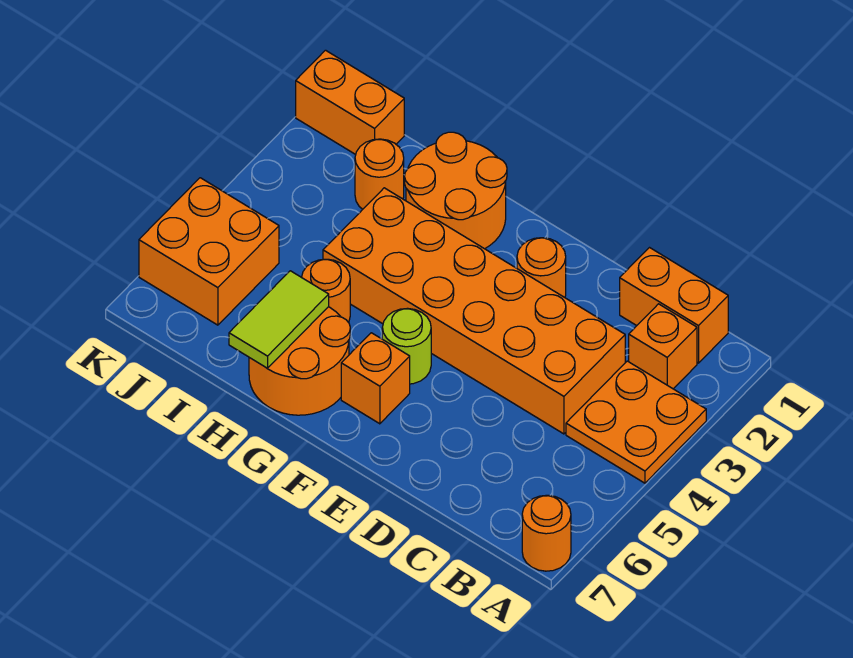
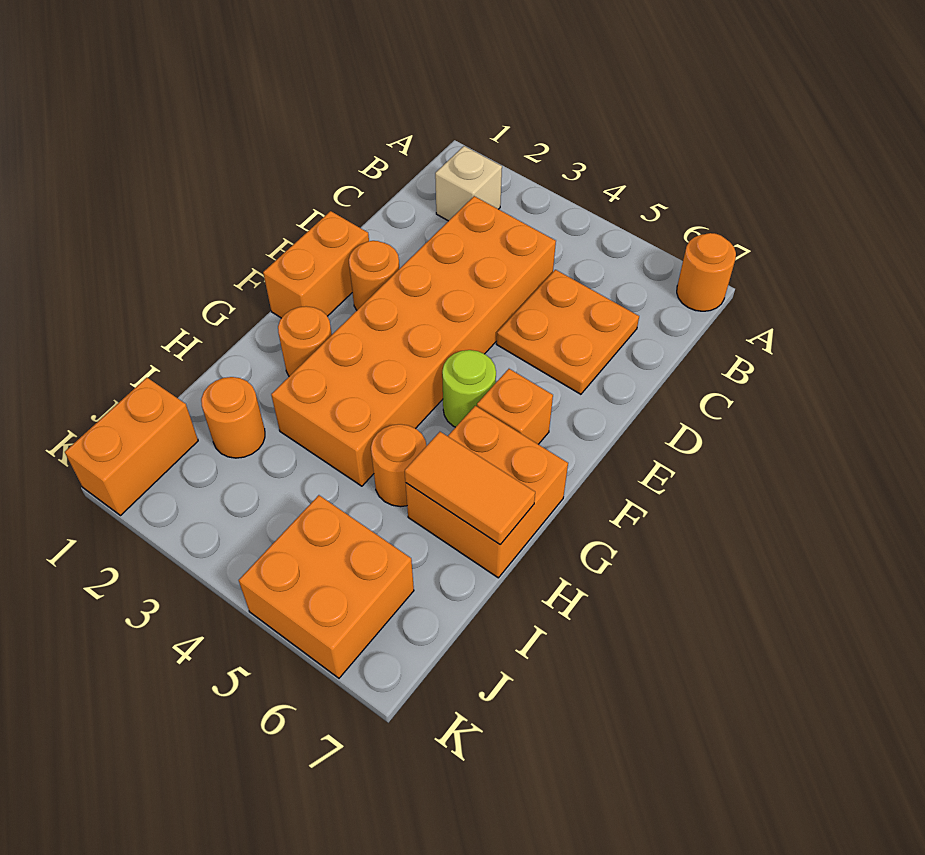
orange 2x2 plate [566,361,706,483] -> orange 2x2 plate moved to [497,270,639,394]
orange 1x2 brick [620,248,728,363] -> orange 1x2 brick moved to [263,211,369,318]
orange 1x1 brick [629,304,697,389] -> tan 1x1 brick [435,146,502,221]
orange 2x2 round brick [405,132,507,249] -> orange 1x1 round brick [278,306,332,376]
orange 2x2 round brick [249,307,350,415] -> orange 2x2 brick [406,406,568,578]
lime 1x2 tile [229,271,329,368] -> orange 1x2 tile [405,432,535,545]

